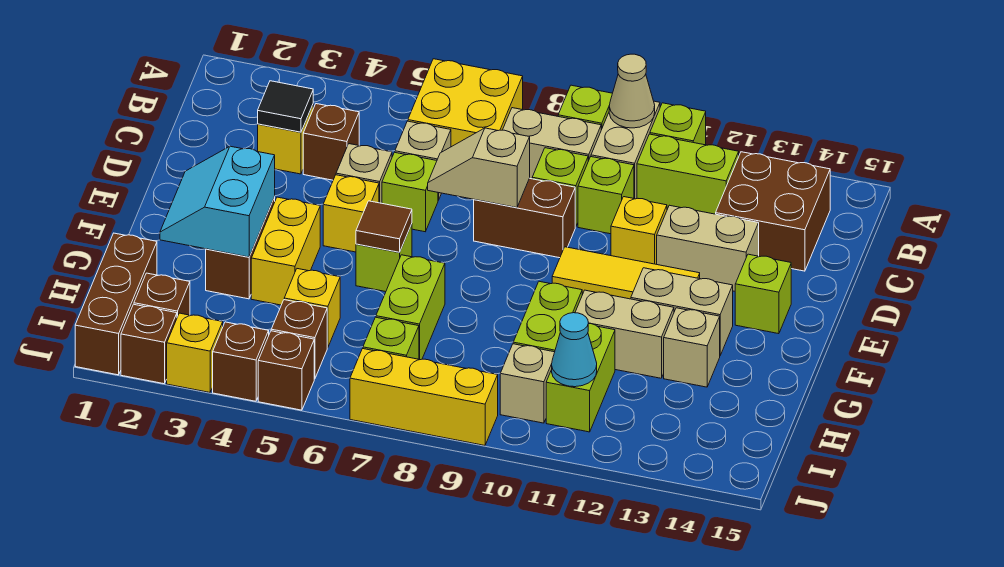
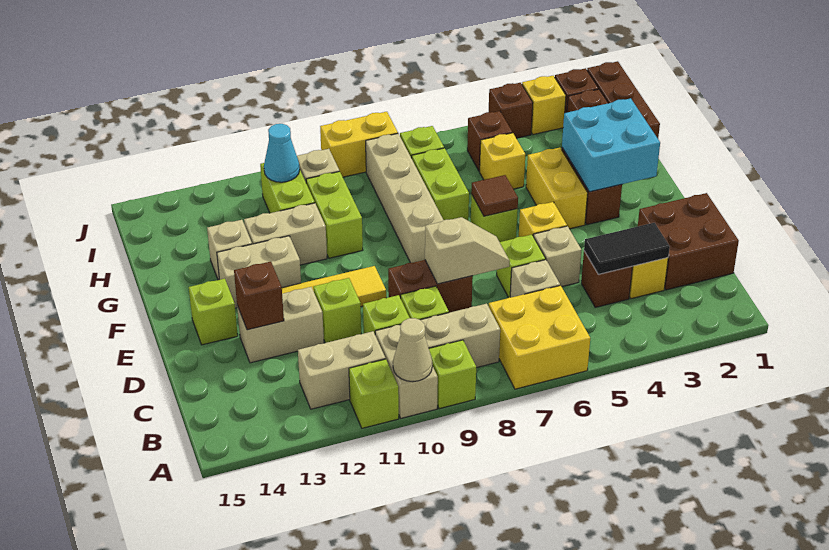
lime 1x2 brick [637,134,739,214] -> tan 1x2 brick [298,331,385,409]
brown 2x2 brick [716,152,830,271] -> brown 2x2 brick moved to [638,193,739,290]
black 1x1 tile [258,81,313,132] -> black 1x2 tile [584,223,670,274]
yellow 1x1 brick [611,197,667,264] -> lime 1x1 brick [313,278,361,343]
cyan 2x2 slope [160,146,275,257] -> cyan 2x2 brick [562,98,660,192]
none -> tan 1x4 brick [366,134,444,263]
brown 1x1 brick [258,331,314,410] -> brown 1x1 brick moved to [234,262,284,330]
yellow 1x3 brick [350,349,498,445] -> yellow 1x2 brick [320,112,398,177]

